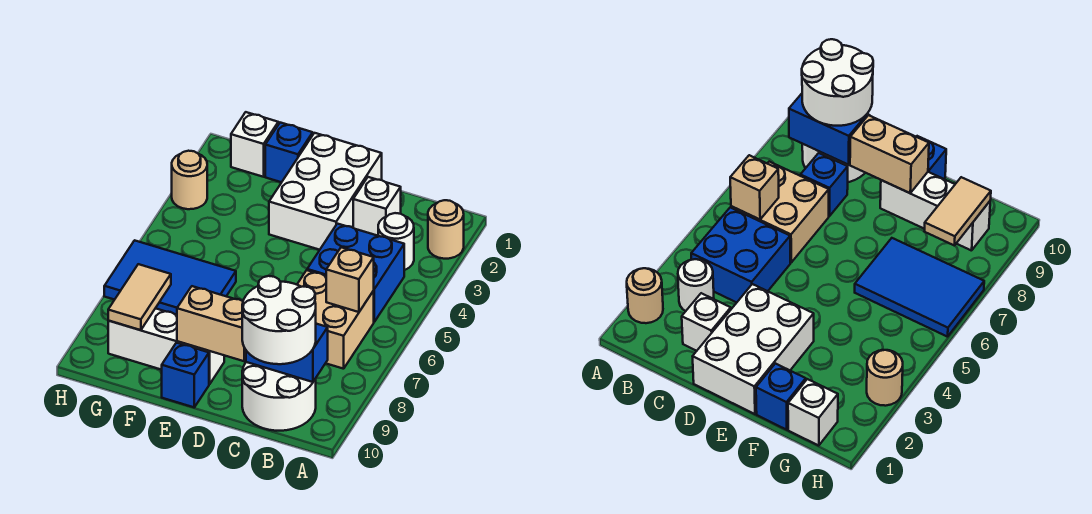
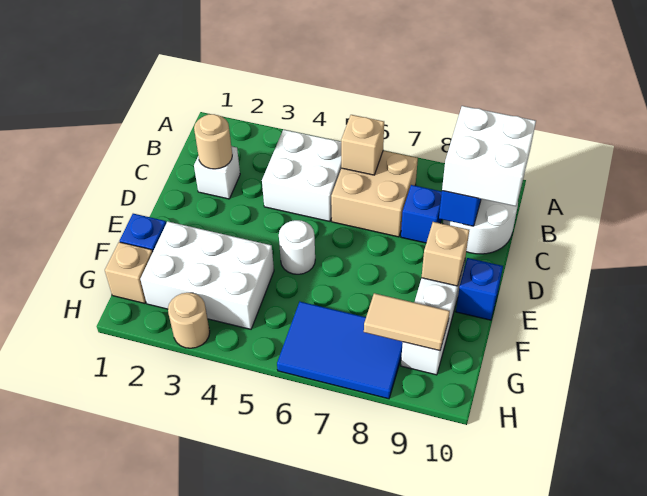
tan 1x1 round brick [428,200,464,259] -> tan 1x1 round brick moved to [194,114,232,169]
white 1x1 round brick [378,213,414,270] -> white 1x1 round brick moved to [279,220,315,274]
blue 2x2 brick [307,224,404,322] -> white 2x2 brick [262,130,341,221]
white 2x2 round brick [242,276,316,364] -> white 2x2 brick [442,106,536,206]
white 2x3 brick [269,133,382,250] -> white 2x3 brick moved to [140,221,274,329]
tan 1x2 brick [177,286,246,361] -> tan 1x1 brick [422,222,469,286]
blue 2x3 tile [104,240,236,315] -> blue 2x3 tile turned to [277,302,403,399]
white 1x1 brick [231,112,278,177] -> tan 1x1 brick [105,242,153,303]

